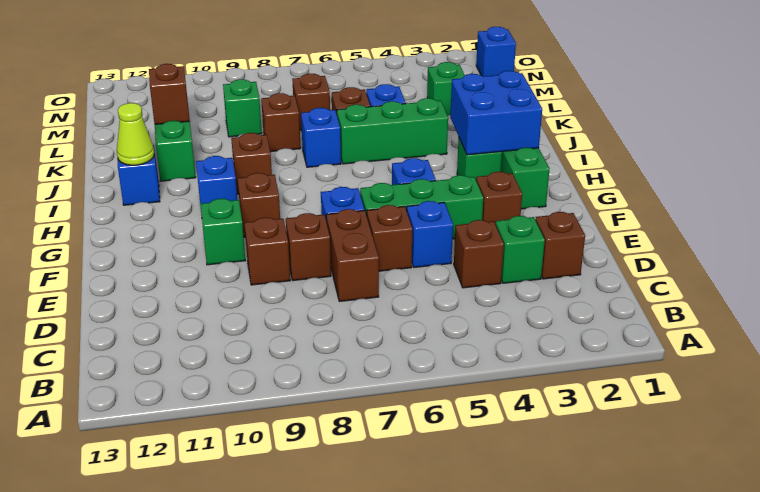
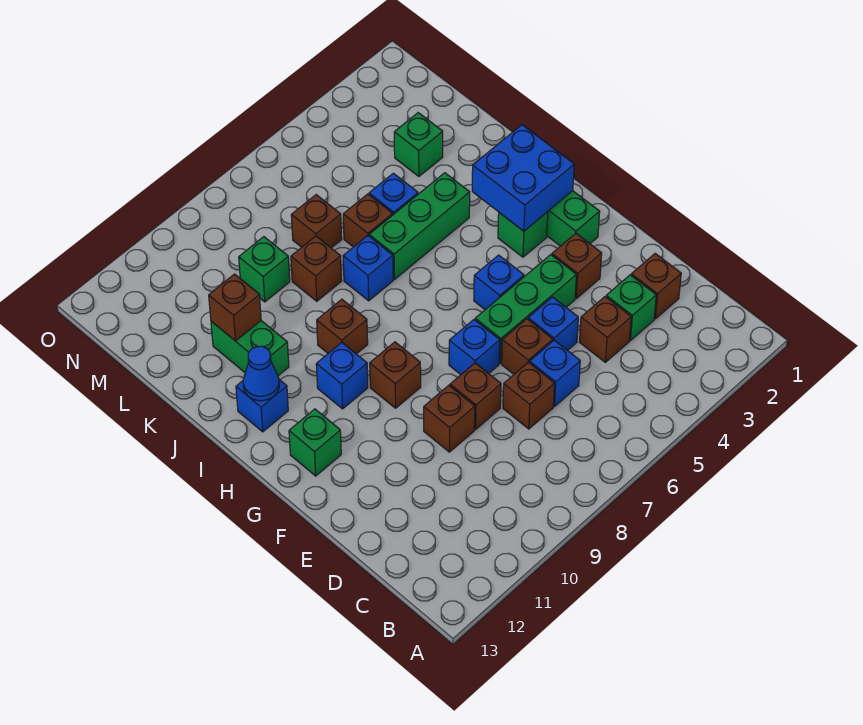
brown 1x2 brick [326,209,379,301] -> brown 1x1 brick [503,362,555,429]
green 1x1 brick [200,199,245,265] -> green 1x1 brick moved to [289,409,341,476]
lime 1x1 cone [117,103,154,165] -> blue 1x1 cone [243,346,279,401]
blue 1x1 brick [476,27,516,76] -> blue 1x1 brick moved to [530,340,580,407]

